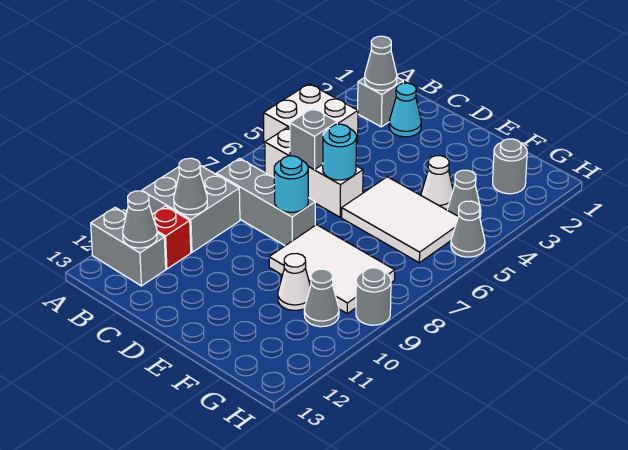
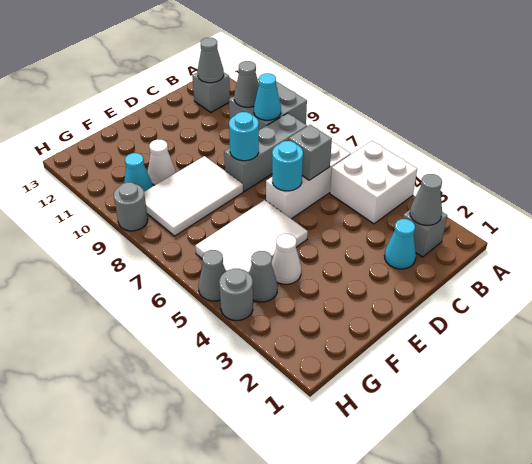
grey 1x2 brick [91,208,166,286] -> grey 1x1 brick [192,73,230,112]
none -> cyan 1x1 cone [254,73,281,120]
red 1x1 brick [152,206,191,269] -> none
grey 1x1 round brick [493,139,527,194] -> grey 1x1 round brick moved to [219,269,253,320]
grey 1x1 cone [304,269,339,327] -> cyan 1x1 cone [124,153,153,192]

